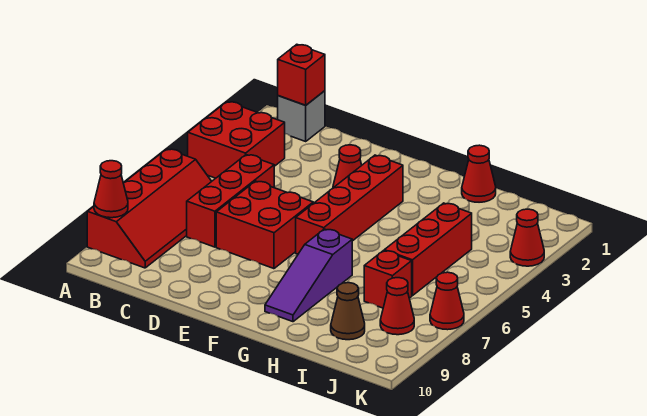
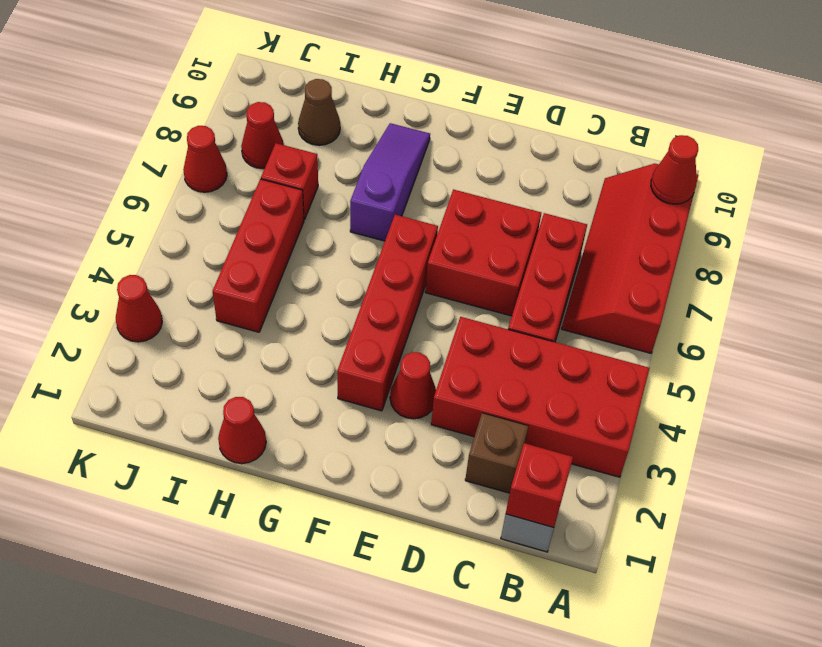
red 2x2 brick [188,102,285,178] -> red 2x4 brick [431,317,650,477]
none -> brown 1x1 brick [465,413,528,493]

